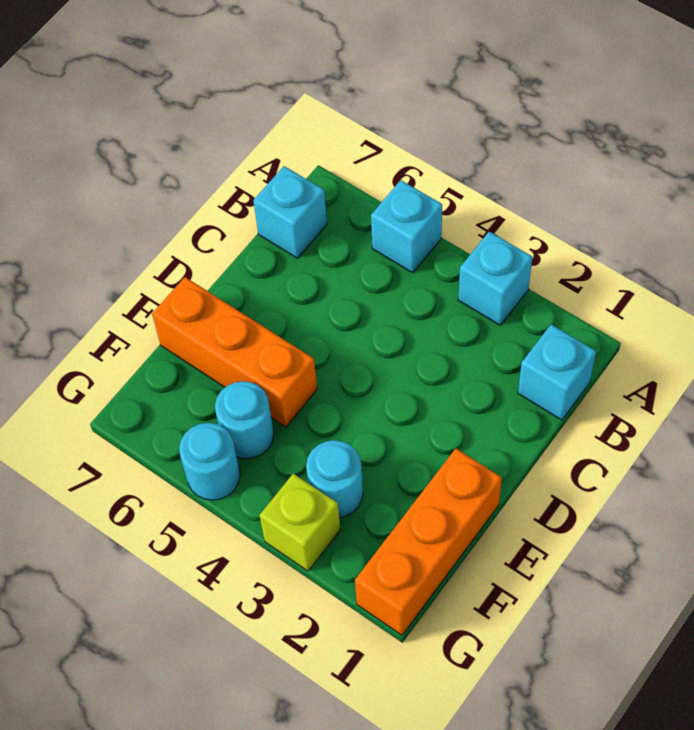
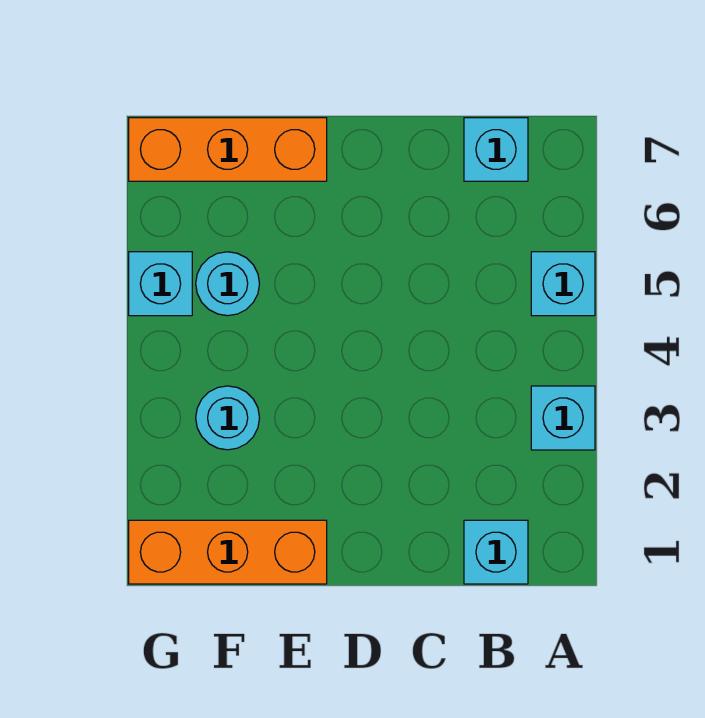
orange 1x3 brick [152,277,317,427] -> orange 1x3 brick turned to [129,118,327,181]
lime 1x1 brick [259,474,340,571] -> none
cyan 1x1 round brick [179,423,240,500] -> cyan 1x1 brick [129,252,192,316]

